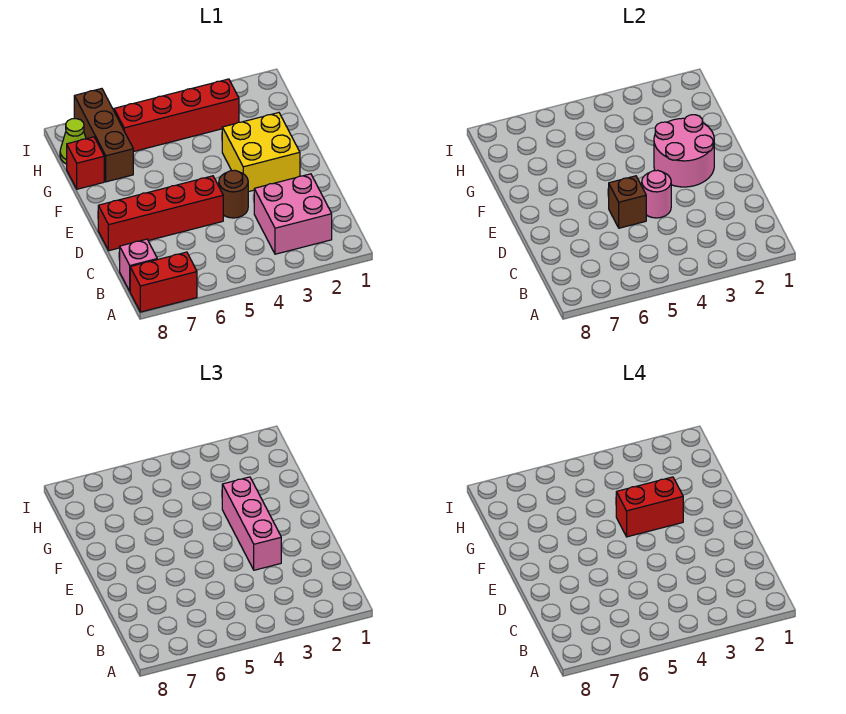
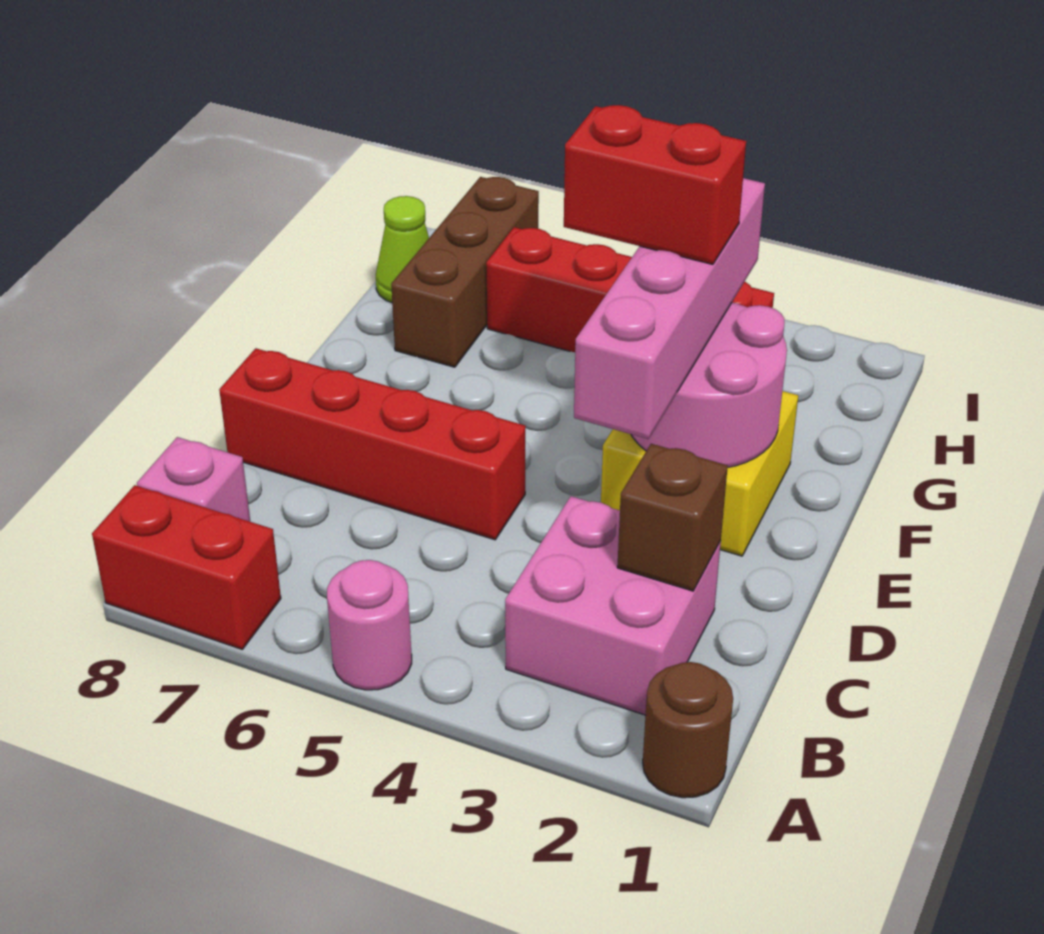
pink 1x3 brick [222,477,281,570] -> pink 1x4 brick [574,178,765,439]
brown 1x1 round brick [219,170,248,218] -> brown 1x1 round brick moved to [643,662,733,798]
pink 1x1 round brick [642,170,671,218] -> pink 1x1 round brick moved to [327,560,412,690]
brown 1x1 brick [609,176,646,228] -> brown 1x1 brick moved to [617,444,728,591]
red 1x1 brick [67,137,104,189] -> none

